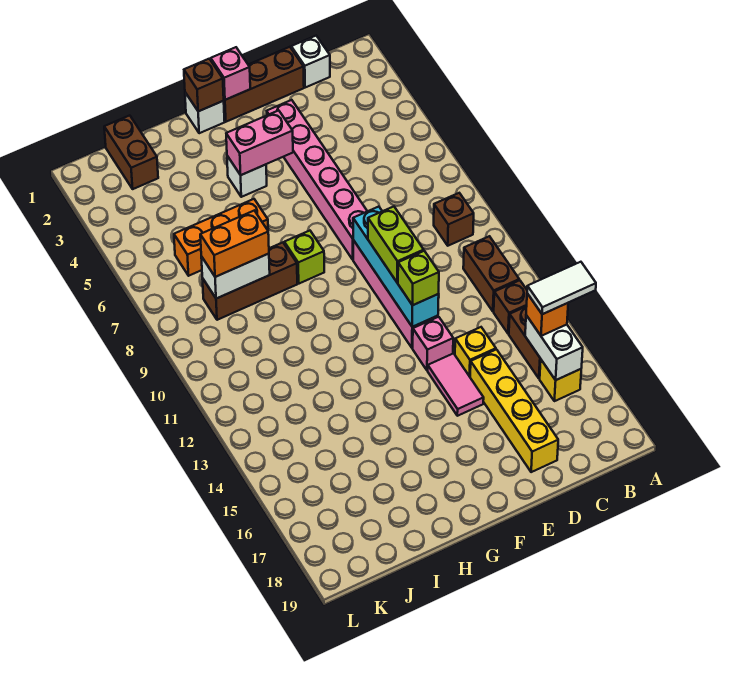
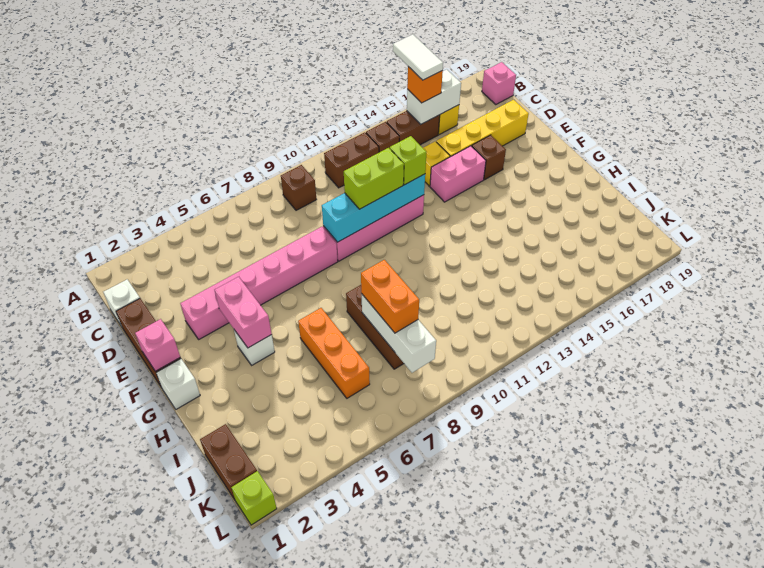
pink 1x1 brick [413,317,453,370] -> pink 1x1 brick moved to [482,62,516,104]
pink 1x2 tile [428,353,484,416] -> pink 1x2 brick [430,146,486,202]
brown 1x1 brick [184,59,224,111] -> brown 1x1 brick moved to [472,135,506,180]
lime 1x1 brick [284,231,324,284] -> lime 1x1 brick moved to [231,471,277,525]
white 1x2 brick [201,254,270,299] -> white 1x3 brick [362,295,436,373]
brown 1x2 brick [104,115,158,189] -> brown 1x2 brick turned to [200,424,257,500]

